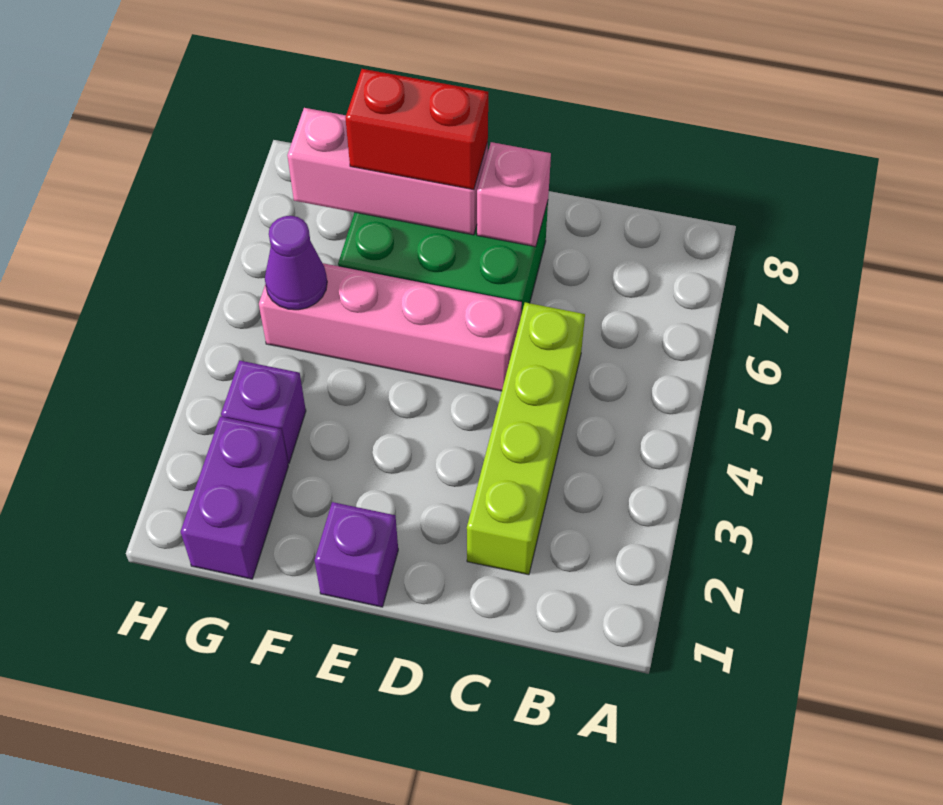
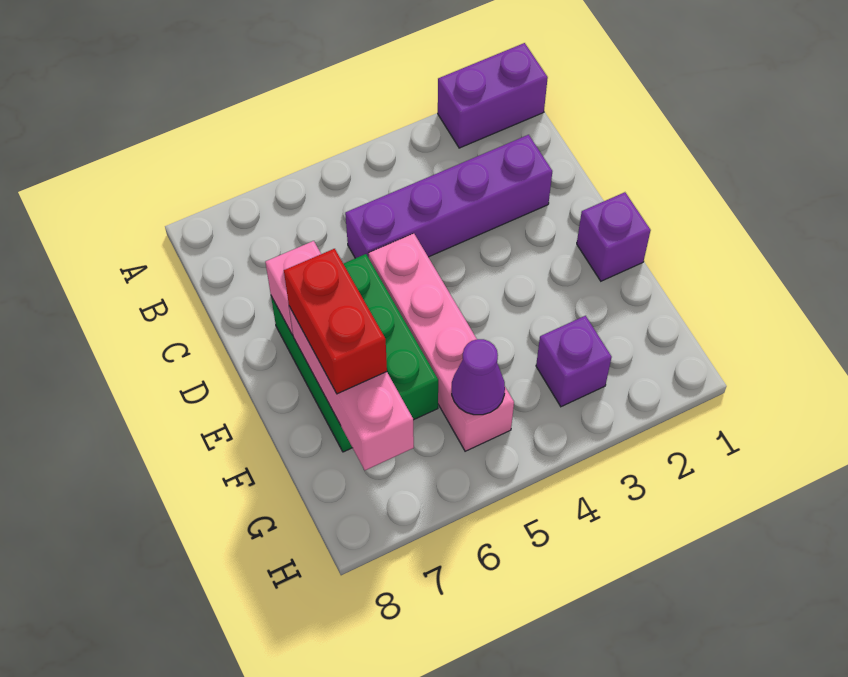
lime 1x4 brick [467,303,585,575] -> purple 1x4 brick [345,135,552,258]
purple 1x2 brick [181,417,288,579] -> purple 1x2 brick moved to [438,43,548,148]

